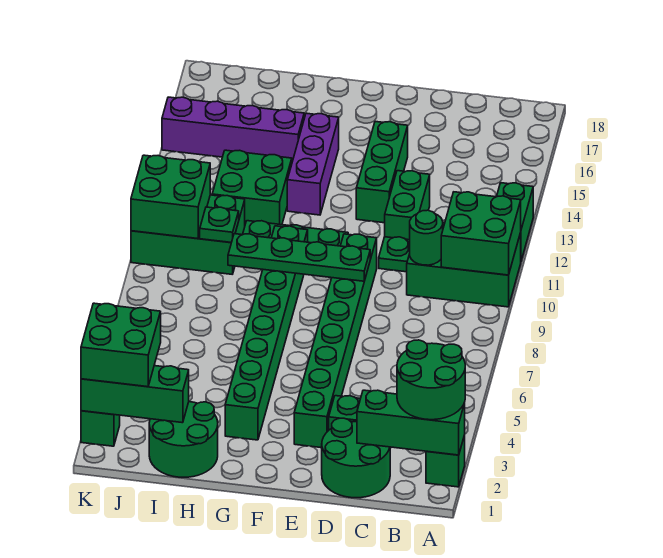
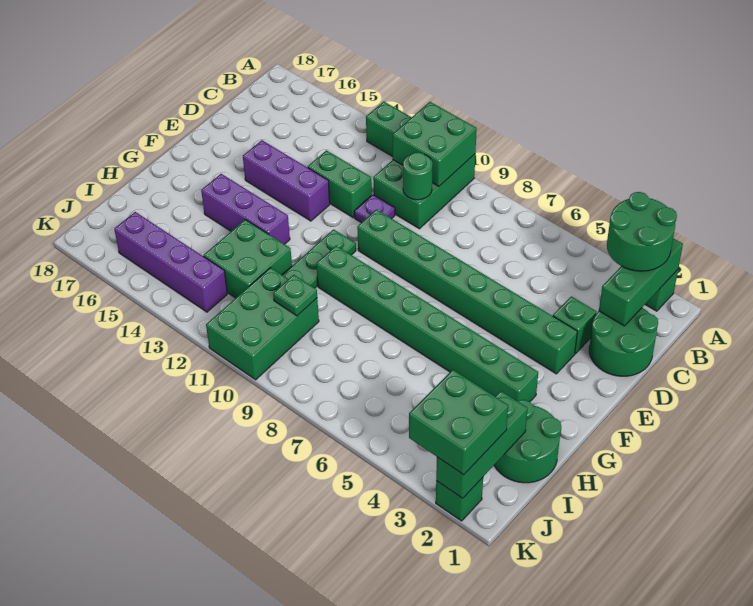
green 1x1 plate [379,237,410,272] -> purple 1x1 plate [354,195,395,223]
green 1x4 plate [228,234,370,281] -> none
green 1x3 brick [356,122,408,223] -> purple 1x3 brick [243,140,330,221]
purple 1x4 brick [162,97,304,162] -> purple 1x4 brick turned to [114,212,227,312]
green 2x2 brick [131,155,210,239] -> none

